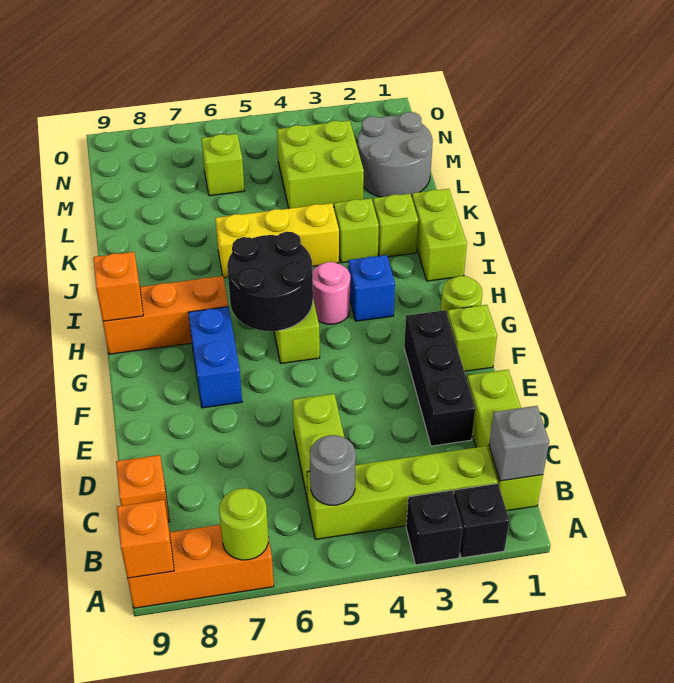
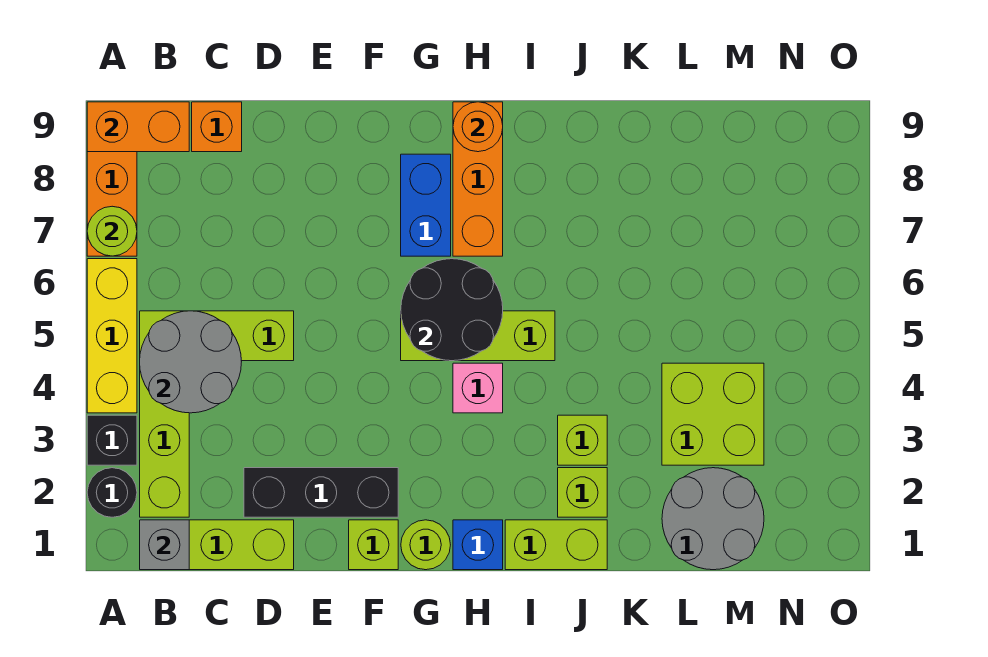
black 1x1 brick [454,484,509,558] -> black 1x1 round brick [87,468,137,517]
orange 1x1 brick [117,500,174,578] -> orange 1x2 brick [87,102,189,152]
grey 1x1 round brick [310,435,356,505] -> grey 2x2 round brick [140,311,241,413]
blue 1x2 brick [188,307,242,408] -> blue 1x2 brick turned to [401,154,451,256]
blue 1x1 brick [348,255,395,321] -> blue 1x1 brick moved to [453,520,503,570]
pink 1x1 round brick [312,262,350,324] -> pink 1x1 brick [453,363,503,413]
orange 1x1 brick [93,252,143,321] -> orange 1x1 round brick [453,102,503,152]
yellow 1x3 brick [215,203,339,278] -> yellow 1x3 brick moved to [87,259,137,413]
lime 1x1 brick [201,134,244,196] -> none

